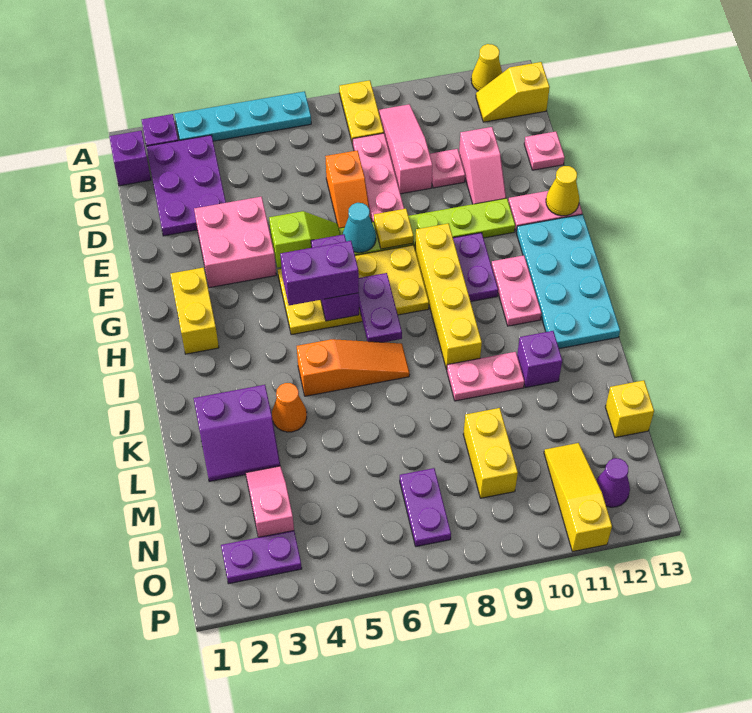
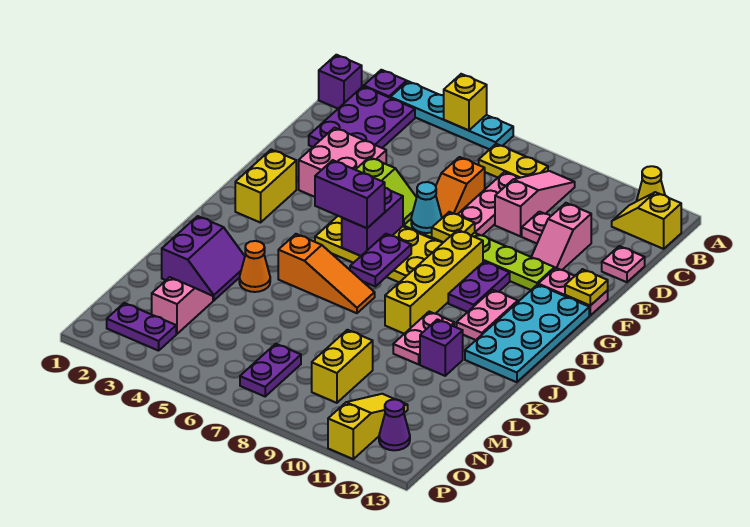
yellow 1x2 plate [339,80,384,144] -> yellow 1x2 plate turned to [479,144,548,178]
yellow 1x1 cone [546,166,579,216] -> yellow 1x1 plate [565,269,608,306]
purple 2x2 slope [194,385,280,482] -> purple 2x2 slope turned to [162,216,245,301]
pink 1x2 plate [447,352,524,401] -> pink 1x2 plate turned to [393,312,454,364]
yellow 1x1 brick [606,380,654,437] -> yellow 1x1 brick moved to [444,74,487,130]

